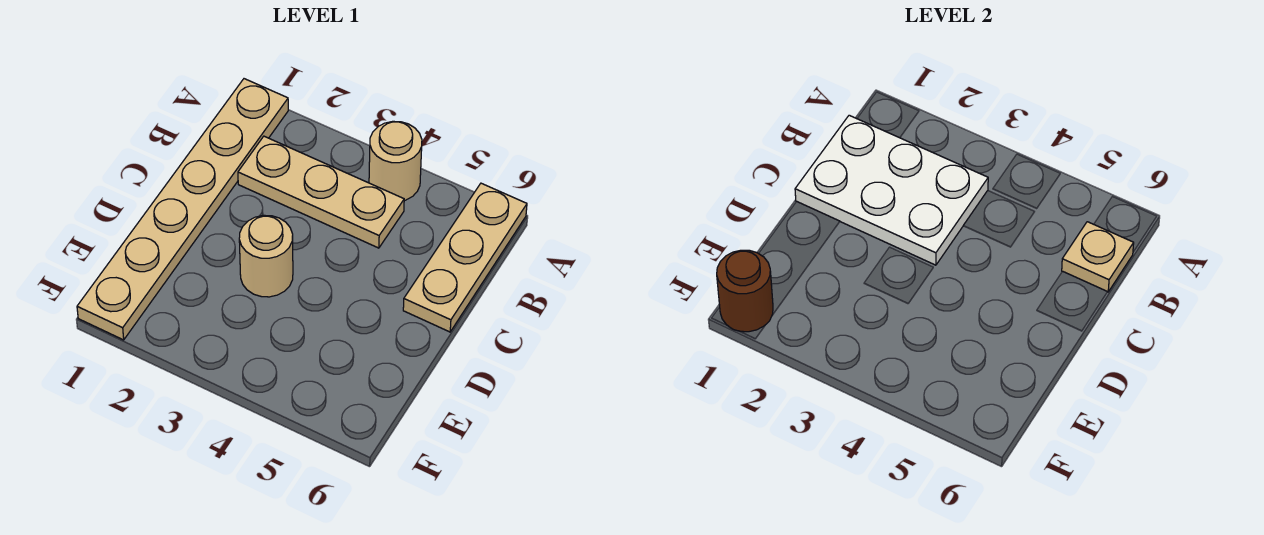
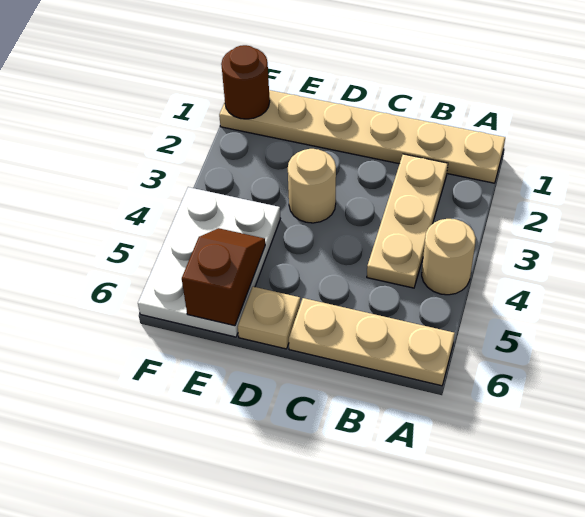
white 2x3 plate [795,115,988,265] -> white 2x3 plate moved to [138,187,280,337]
tan 1x1 plate [1062,222,1134,292] -> tan 1x1 plate moved to [238,287,300,349]
none -> brown 1x2 slope [182,228,265,326]

